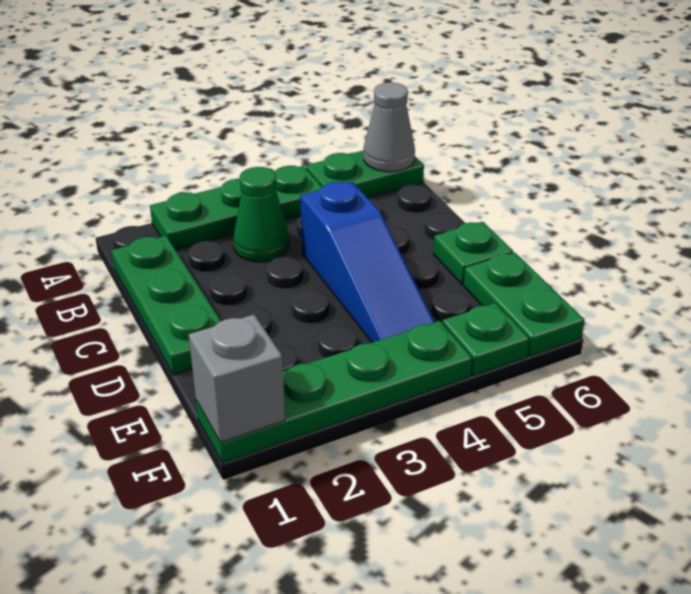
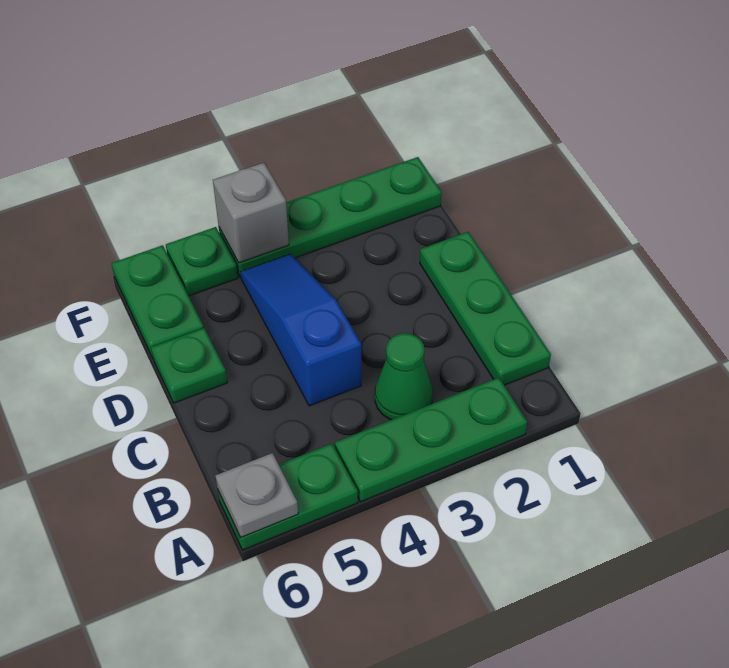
grey 1x1 cone [364,82,415,172] -> grey 1x1 plate [215,453,298,537]
grey 1x1 brick [189,315,285,442] -> grey 1x1 brick moved to [213,163,289,263]

